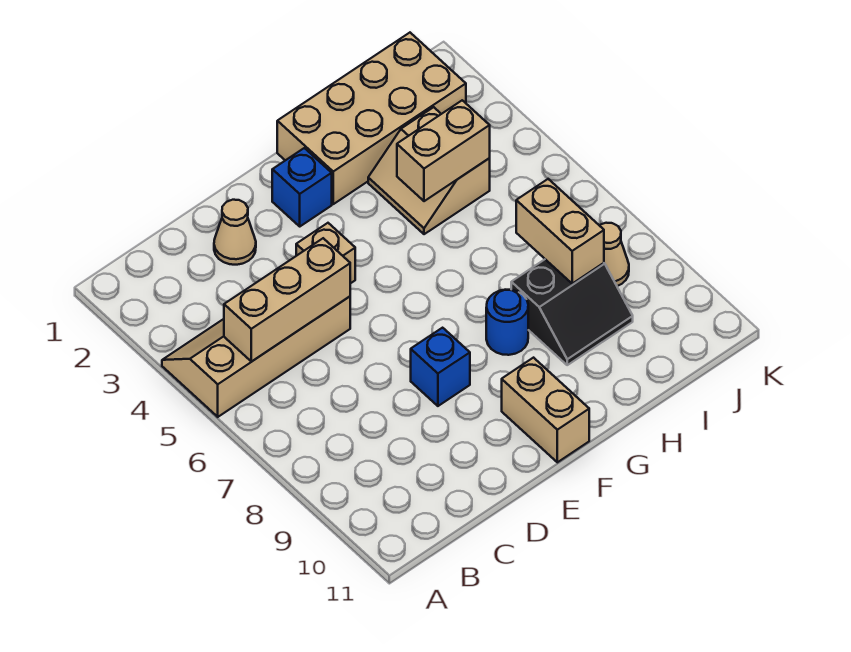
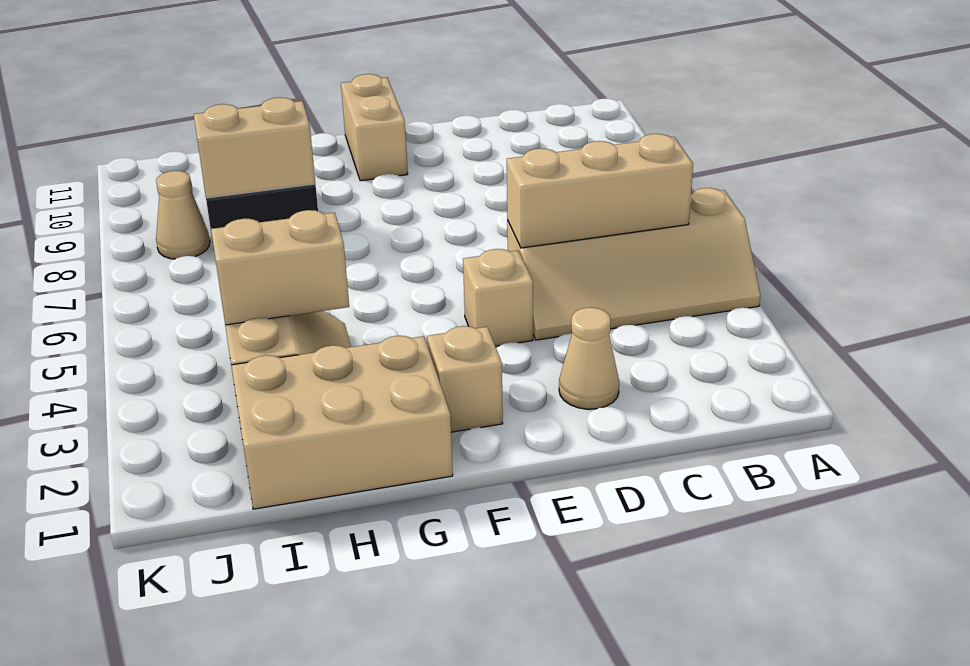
blue 1x1 brick [411,328,470,406] -> none
blue 1x1 brick [272,148,332,226] -> tan 1x1 brick [427,326,503,432]
tan 2x4 brick [277,33,466,204] -> tan 2x3 brick [231,336,453,509]
blue 1x1 round brick [486,290,528,355] -> none
tan 1x2 brick [516,179,604,284] -> tan 1x2 brick turned to [194,97,315,198]

